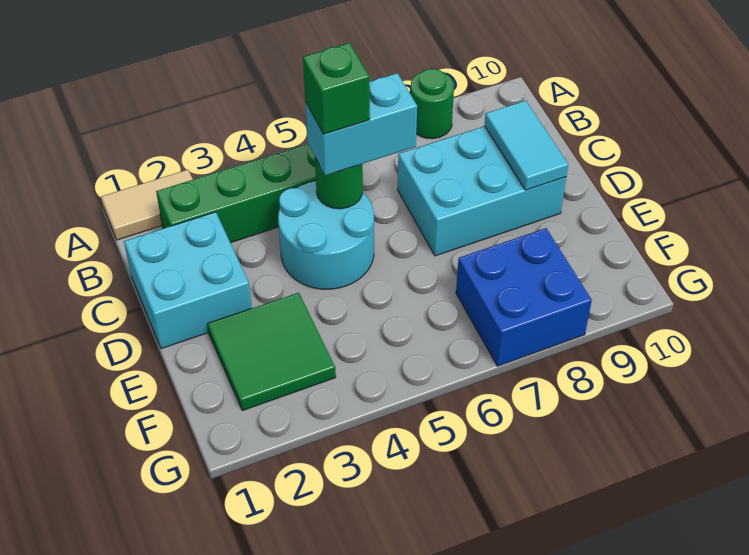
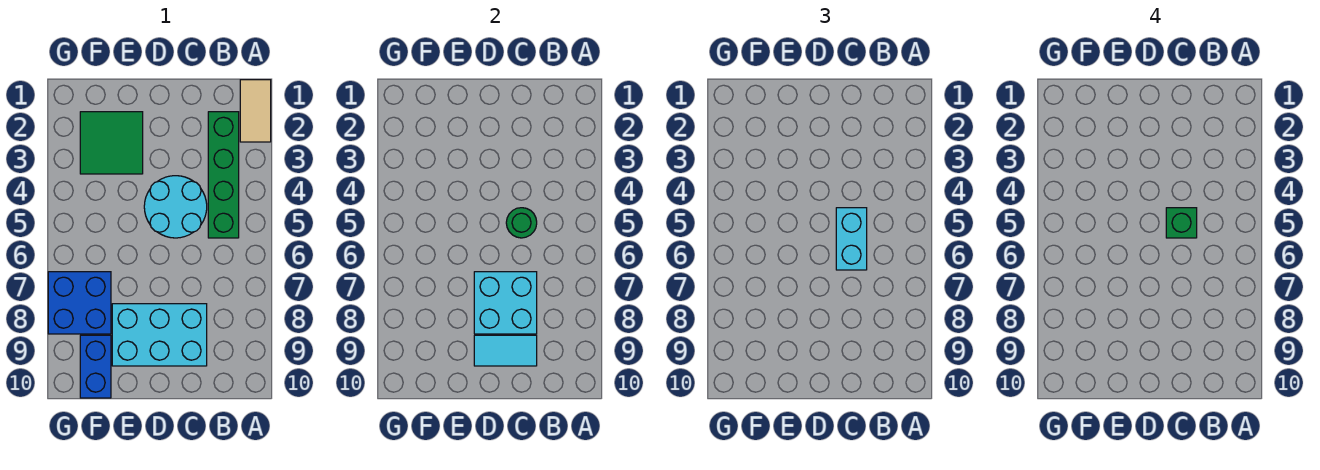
green 1x1 round brick [411,69,454,139] -> none
cyan 2x2 brick [124,212,252,349] -> cyan 2x2 brick moved to [474,272,537,334]
cyan 2x3 brick [398,126,566,256] -> cyan 2x3 brick turned to [112,304,207,366]
none -> blue 1x2 brick [80,335,111,398]

